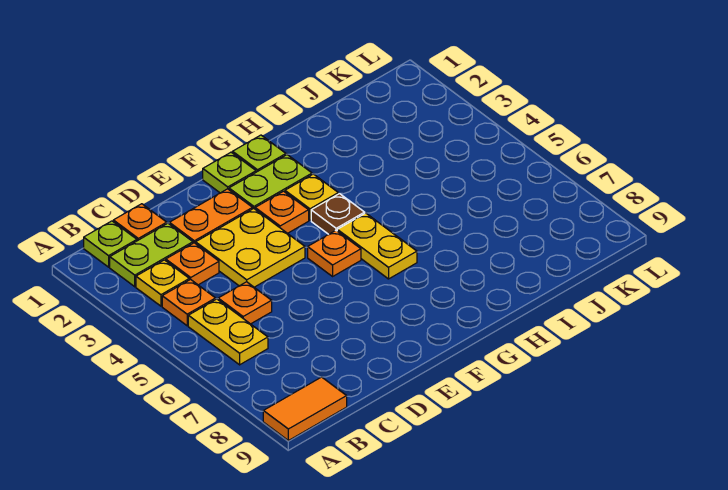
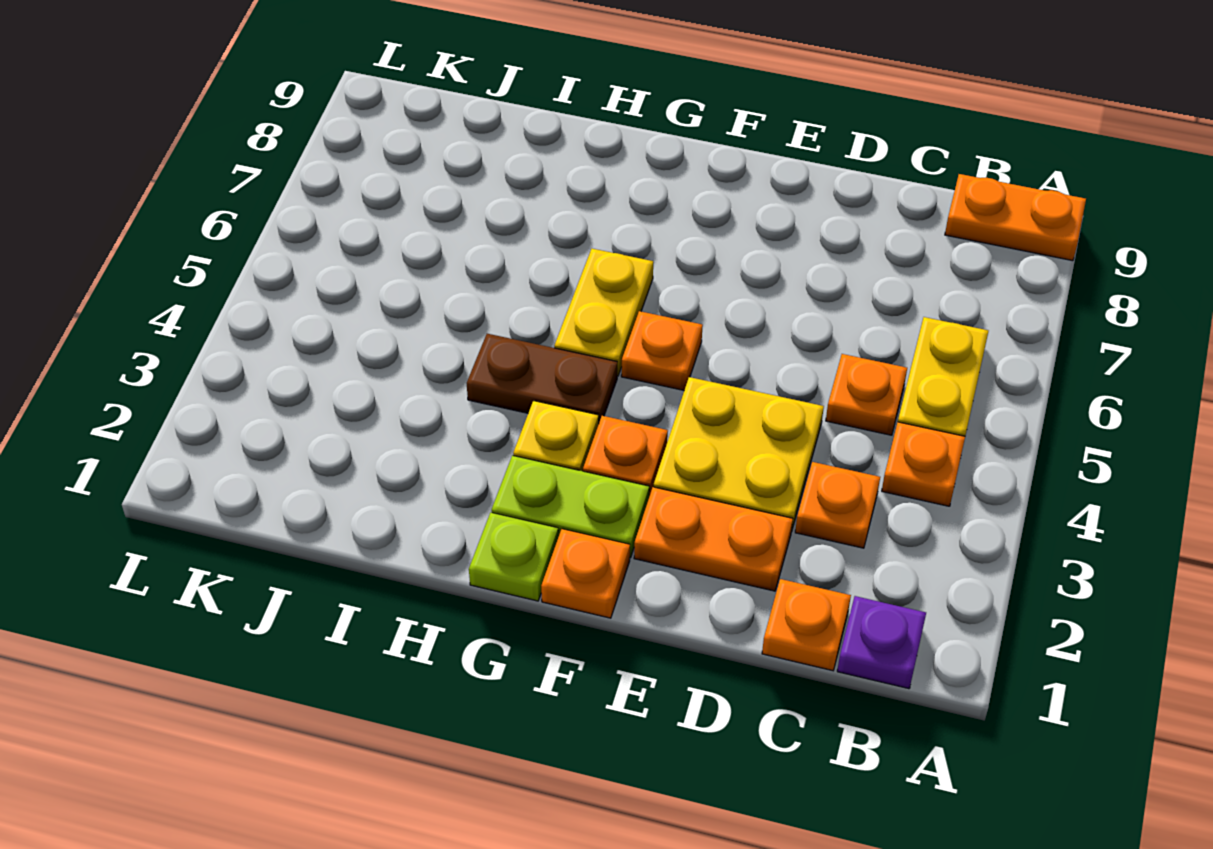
orange 1x2 tile [263,377,347,440] -> orange 1x2 plate [945,174,1086,261]
lime 1x1 plate [84,221,137,267] -> purple 1x1 plate [837,596,926,689]
lime 1x2 plate [110,223,193,287] -> none
yellow 1x1 plate [136,260,189,306] -> none
lime 1x1 plate [203,152,256,193] -> orange 1x1 plate [541,529,630,618]
brown 1x1 plate [311,194,365,234] -> brown 1x2 plate [467,334,617,422]

